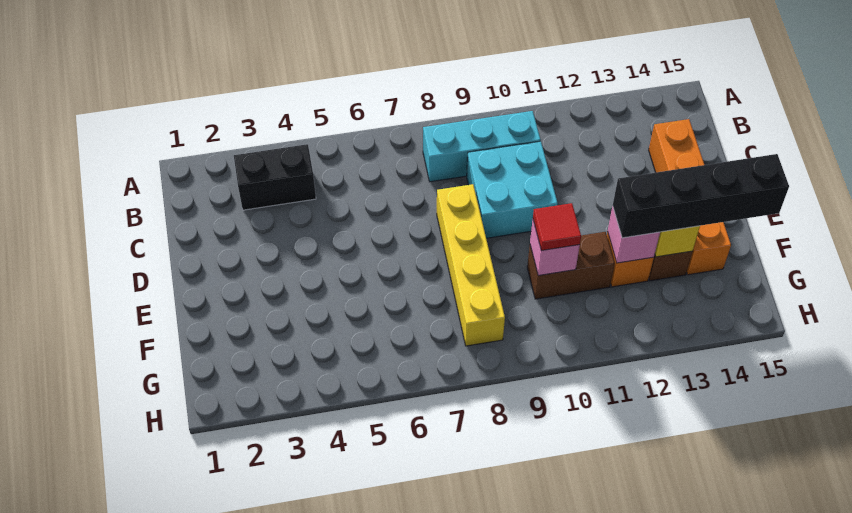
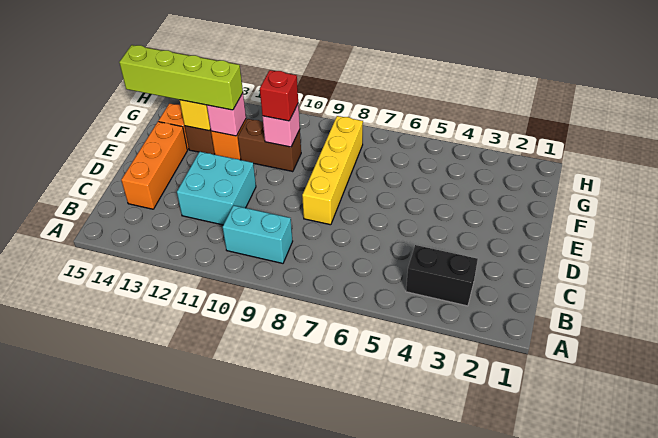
cyan 1x3 brick [423,111,541,182] -> cyan 1x2 brick [223,205,293,263]
cyan 2x2 brick [467,141,558,238] -> cyan 2x2 brick moved to [177,152,256,225]
red 1x1 tile [533,203,581,251] -> red 1x1 brick [260,70,298,121]
black 1x4 brick [613,154,789,238] -> lime 1x4 brick [119,45,243,110]

